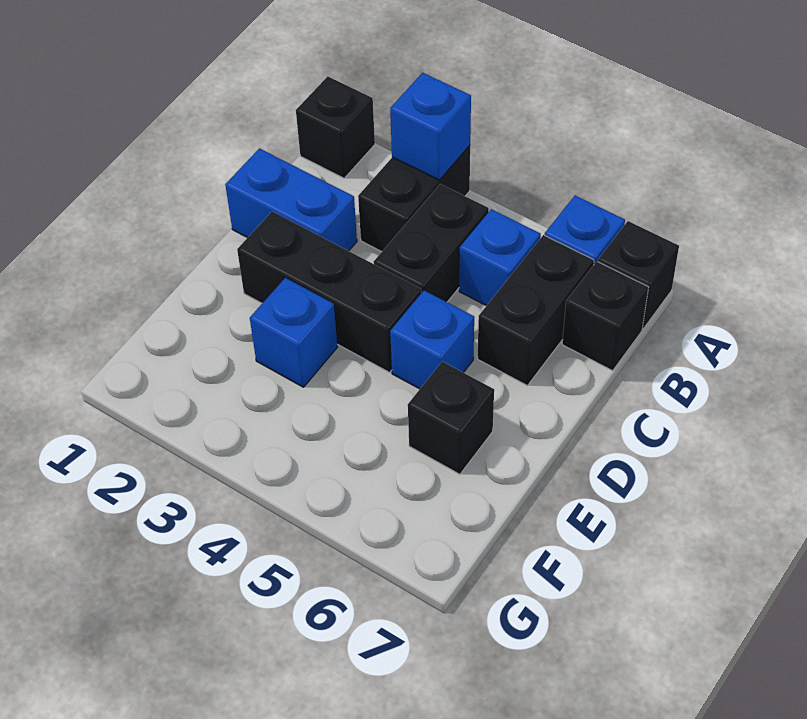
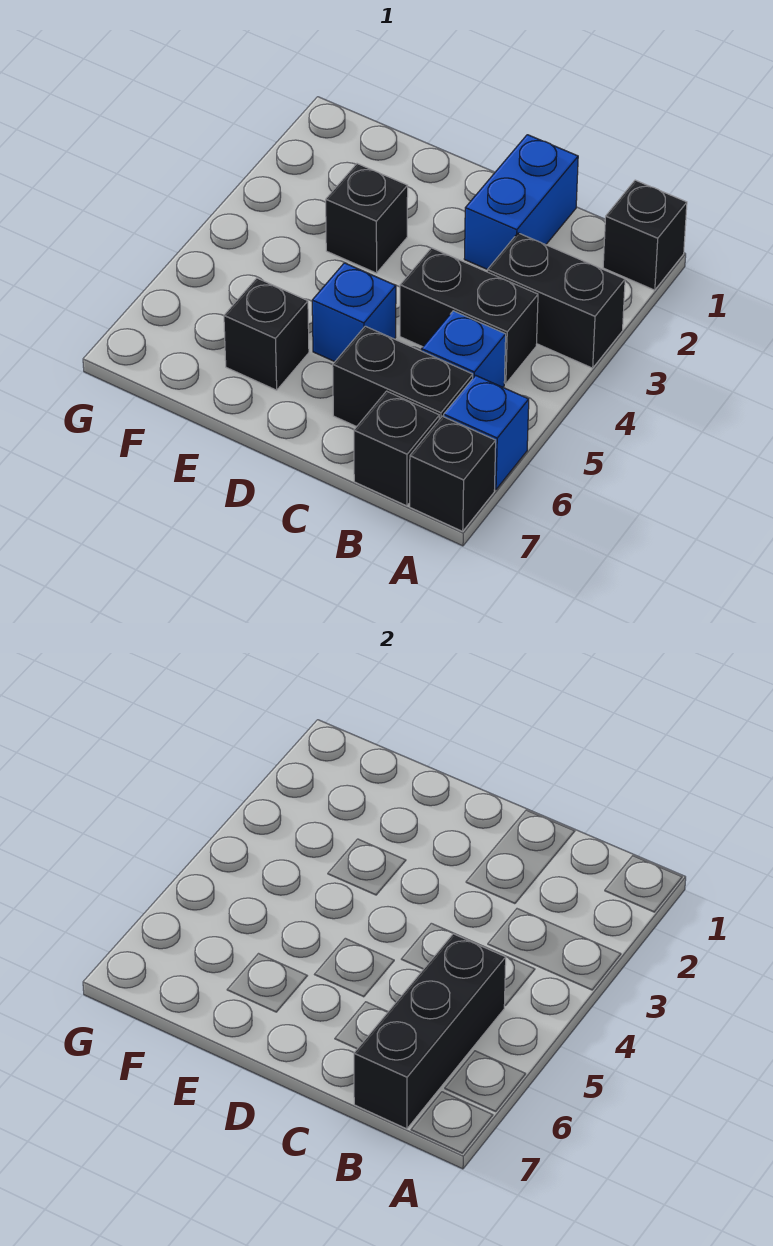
blue 1x1 brick [390,73,471,180] -> none
black 1x3 brick [237,212,421,372] -> black 1x3 brick moved to [354,934,506,1129]
blue 1x1 brick [250,278,337,387] -> black 1x1 brick [326,164,408,273]

